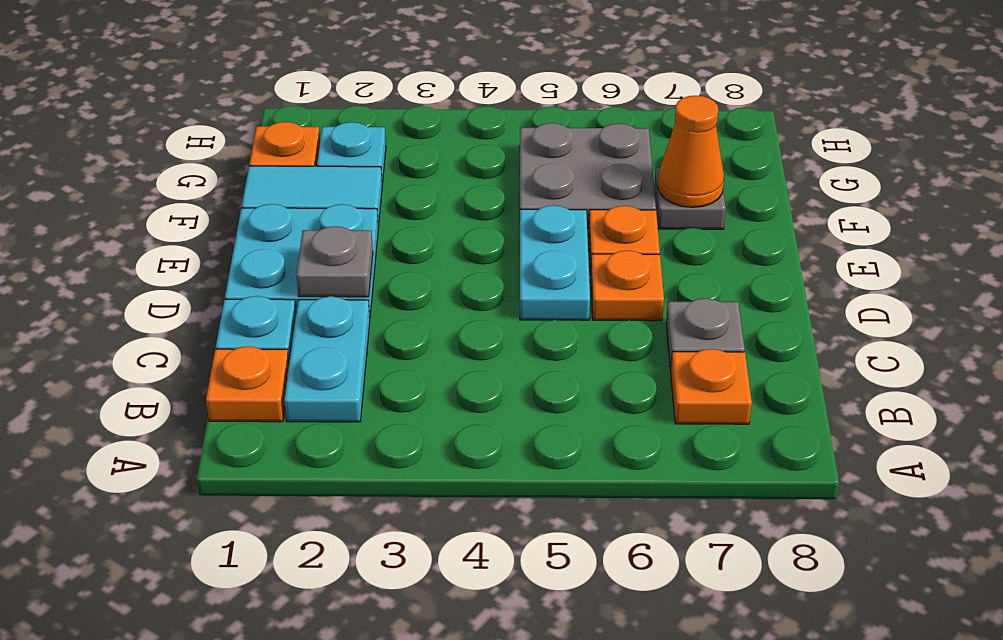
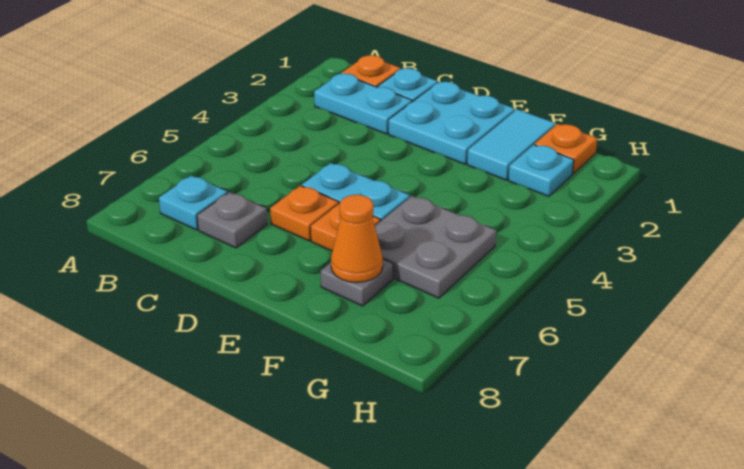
orange 1x1 plate [671,349,752,424] -> cyan 1x1 plate [159,176,227,230]
grey 1x1 plate [296,226,373,297] -> none

